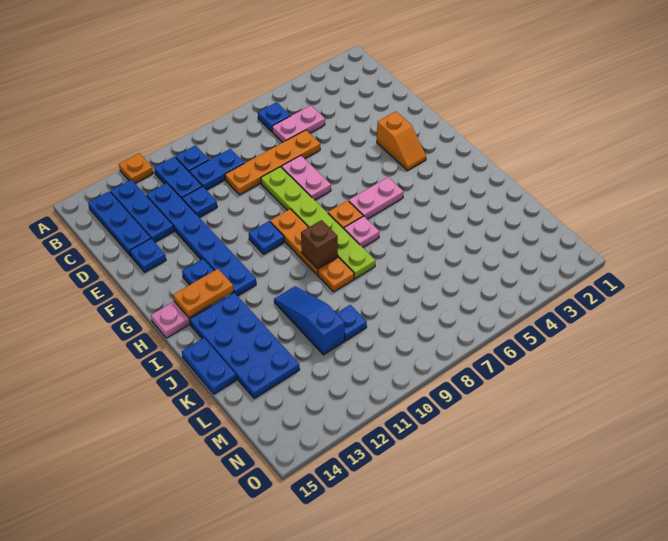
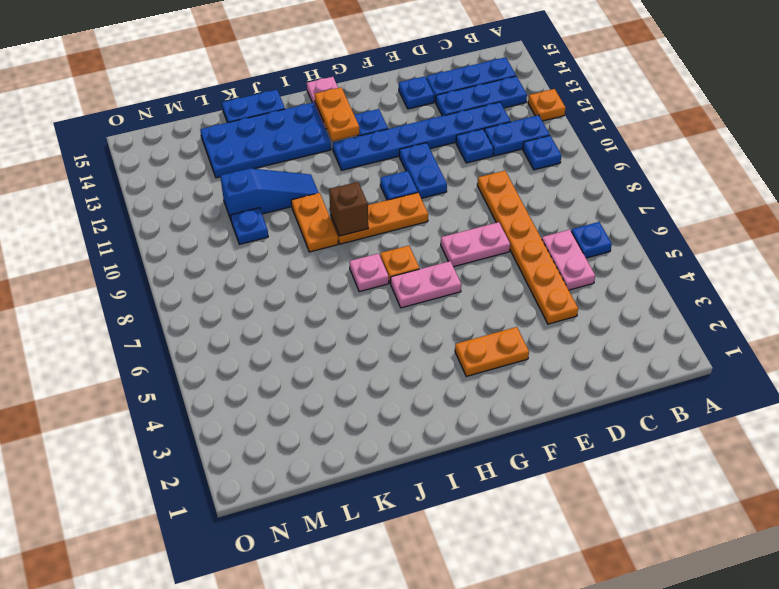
blue 1x2 plate [190,149,244,190] -> blue 1x2 plate moved to [399,143,447,198]
orange 1x4 plate [225,130,320,195] -> orange 1x6 plate [477,171,578,324]
lime 1x6 plate [261,167,375,279] -> none
orange 1x2 slope [377,112,426,171] -> orange 1x2 plate [455,327,529,376]
pink 1x2 plate [349,177,404,219] -> pink 1x2 plate turned to [391,261,461,308]
orange 1x1 plate [318,257,354,292] -> orange 1x2 plate [291,193,338,252]

